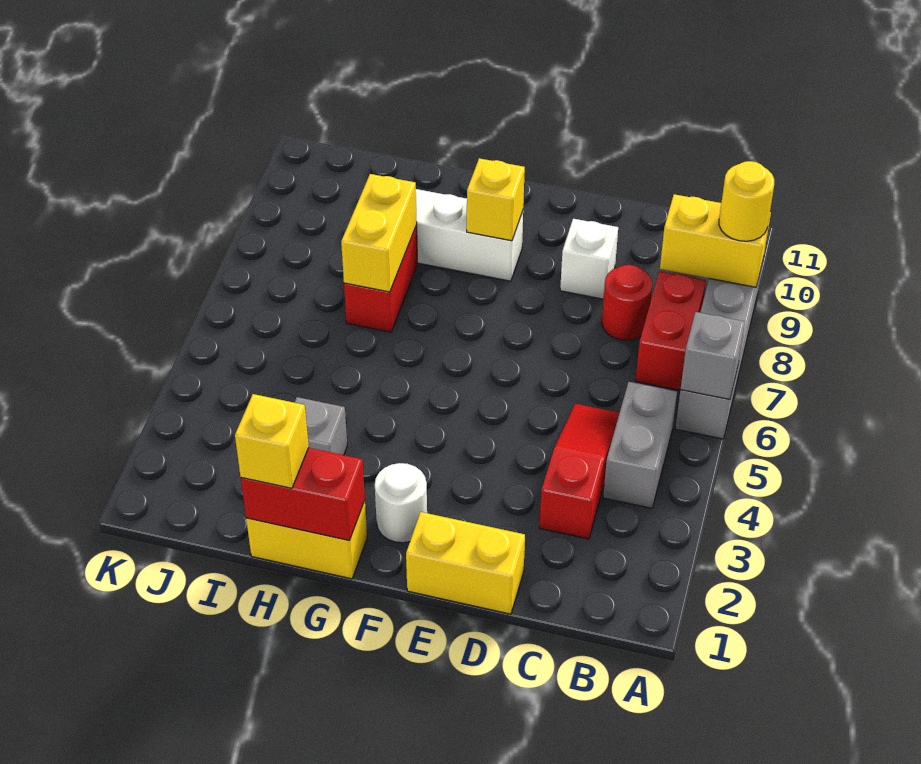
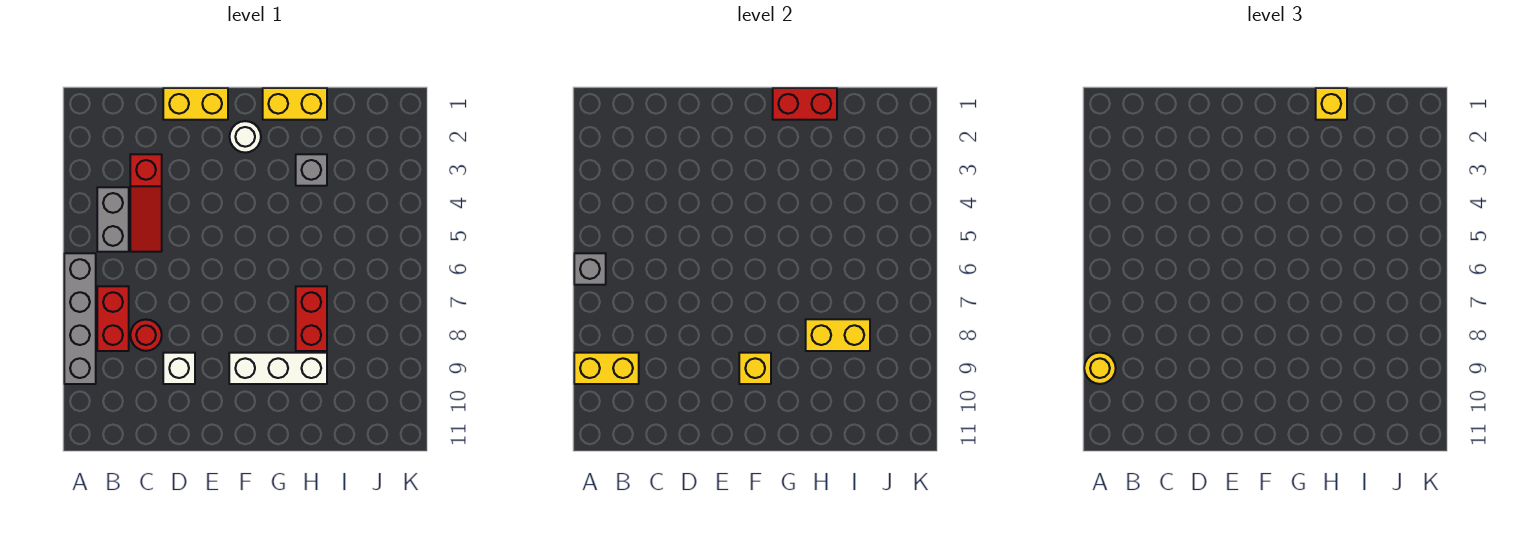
yellow 1x2 brick [341,174,417,292] -> yellow 1x2 brick turned to [806,319,870,351]

